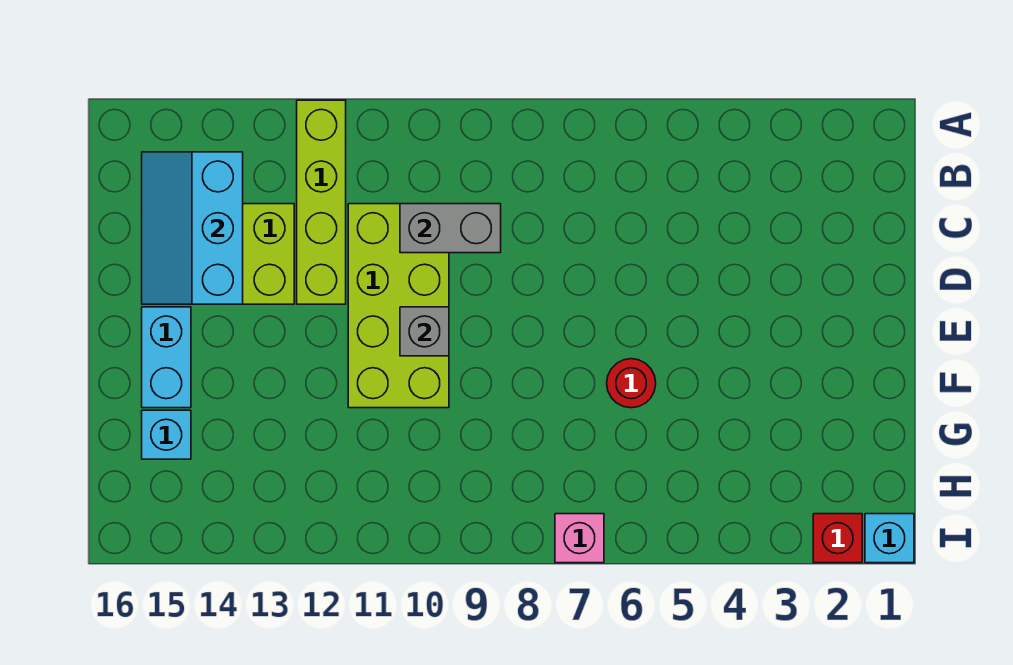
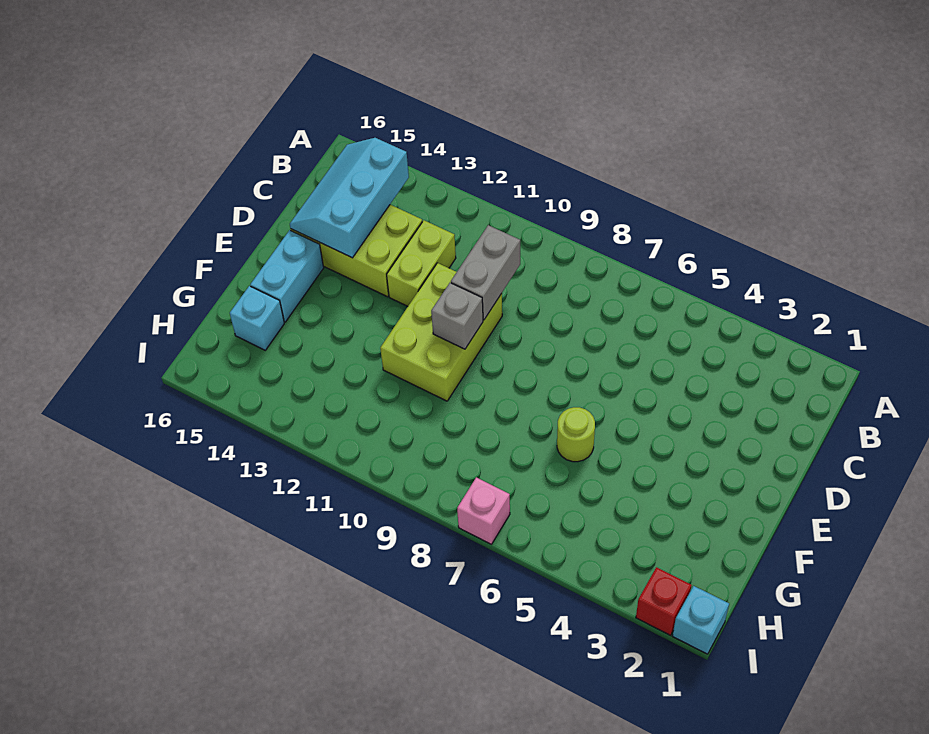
lime 1x4 brick [297,100,346,304] -> lime 1x2 brick [387,220,456,306]
grey 1x2 brick [400,204,501,253] -> grey 1x2 brick turned to [451,225,520,320]
lime 2x4 brick [348,204,449,408] -> lime 2x3 brick [380,263,502,401]
red 1x1 round brick [607,359,656,408] -> lime 1x1 round brick [557,407,595,462]

